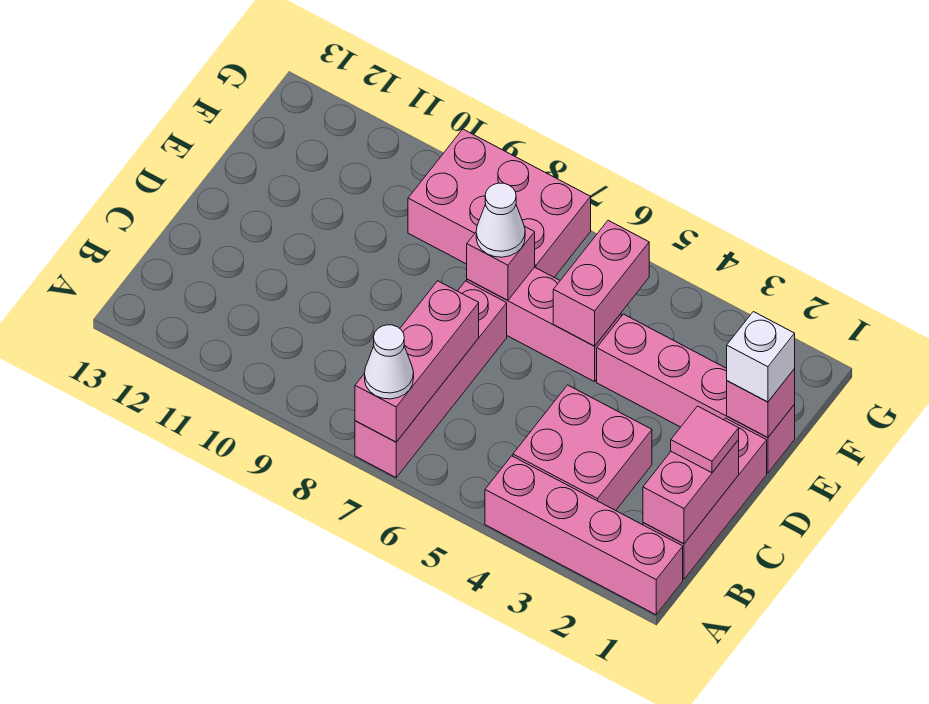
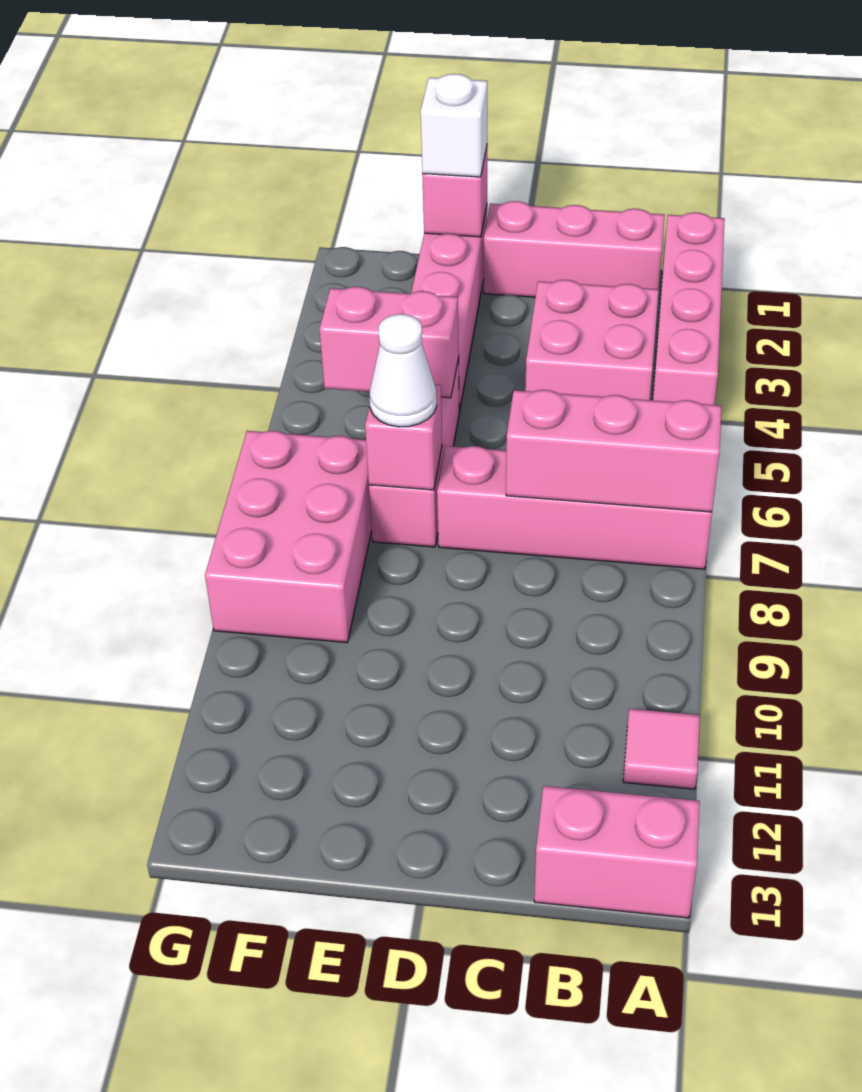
white 1x1 cone [365,325,414,399] -> none
pink 1x2 brick [643,440,739,544] -> pink 1x2 brick moved to [534,786,700,918]
pink 1x1 tile [671,406,739,473] -> pink 1x1 tile moved to [623,709,700,789]

